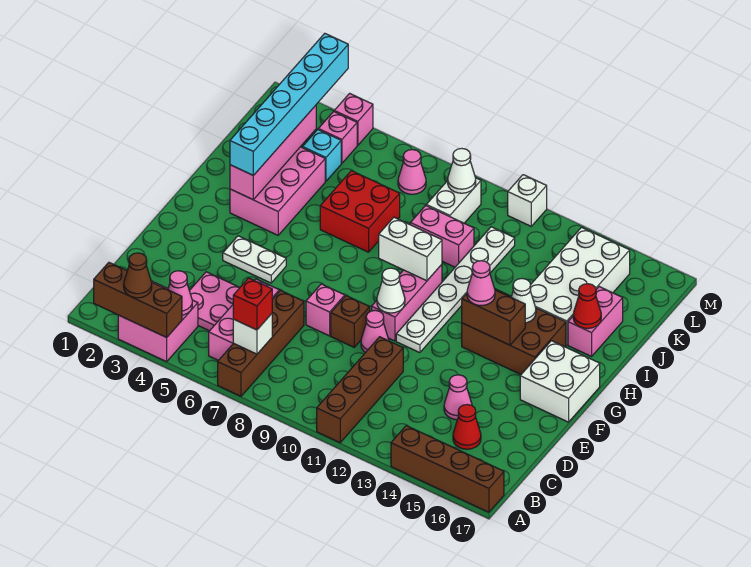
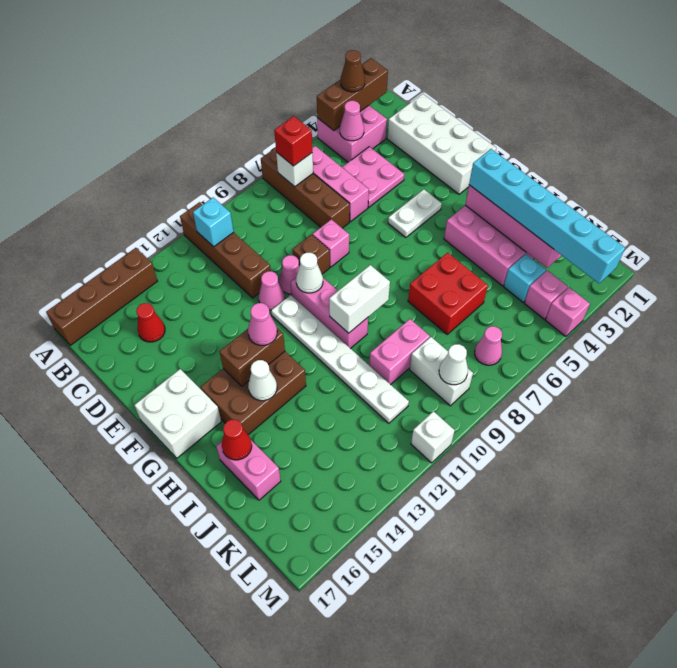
none -> cyan 1x1 brick [193,197,234,247]
pink 1x1 cone [444,375,472,420] -> pink 1x1 cone moved to [259,271,285,310]
white 2x4 brick [530,227,630,345] -> white 2x4 brick moved to [387,94,496,194]

